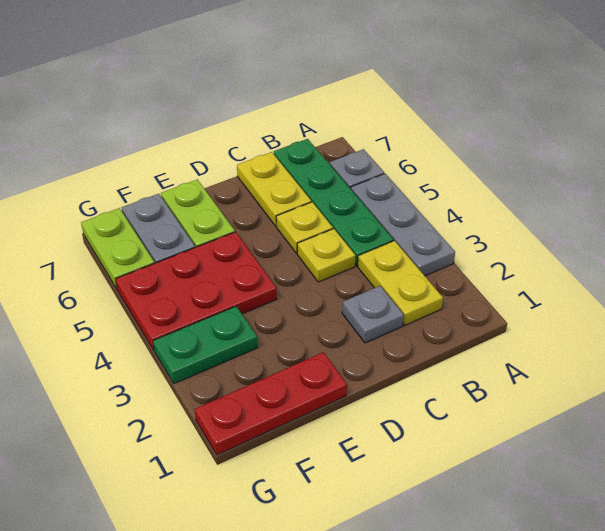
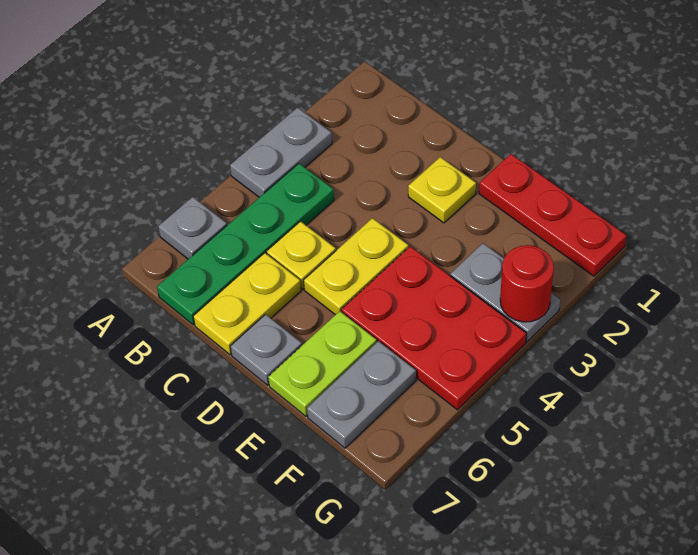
grey 1x3 plate [351,174,455,276] -> grey 1x2 plate [230,108,332,197]
yellow 1x2 plate [358,241,443,325] -> yellow 1x2 plate moved to [304,218,408,315]
grey 1x1 plate [342,286,404,343] -> grey 1x1 plate moved to [230,314,302,385]
yellow 1x1 plate [297,229,355,282] -> yellow 1x1 plate moved to [408,157,476,223]
green 1x2 plate [153,306,258,384] -> grey 1x2 plate [450,243,560,342]
none -> red 1x1 round brick [500,245,554,322]
lime 1x2 plate [81,208,154,289] -> none

